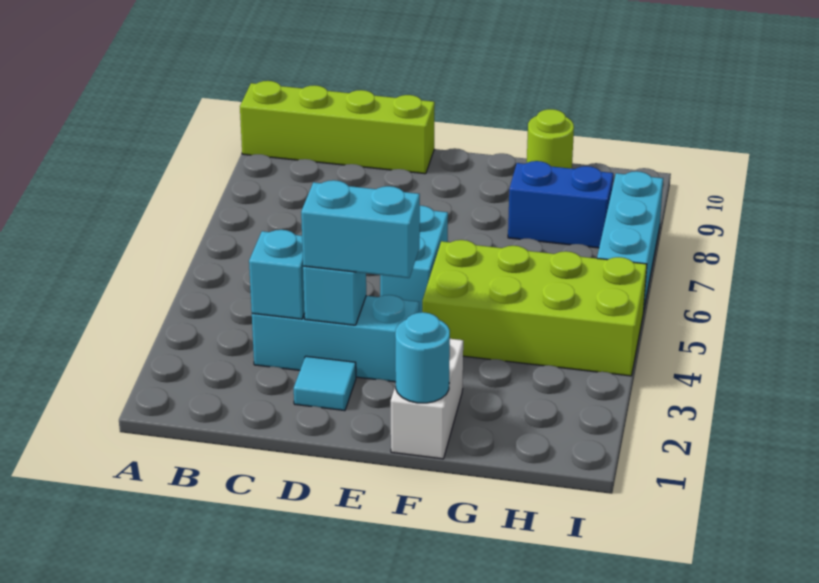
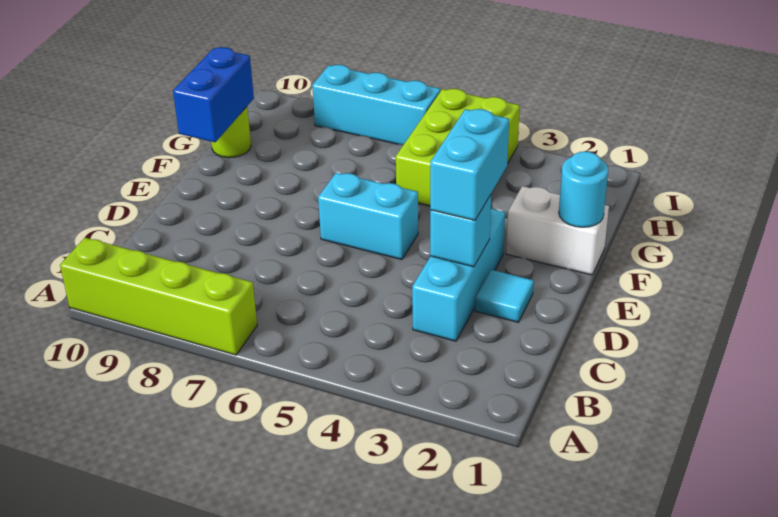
lime 1x4 brick [240,81,435,174] -> lime 1x4 brick turned to [60,238,257,355]
cyan 1x1 brick [249,230,305,319] -> none
lime 2x4 brick [422,240,647,376] -> lime 2x3 brick [396,89,520,206]
blue 1x2 brick [508,161,613,248] -> blue 1x2 brick moved to [173,47,254,142]

